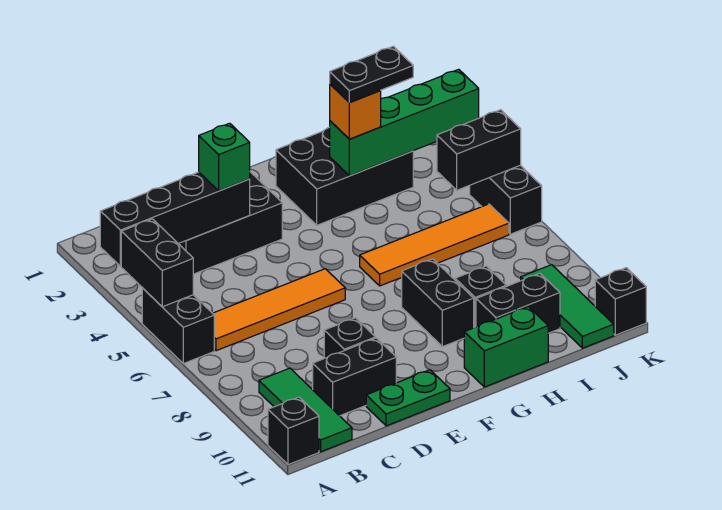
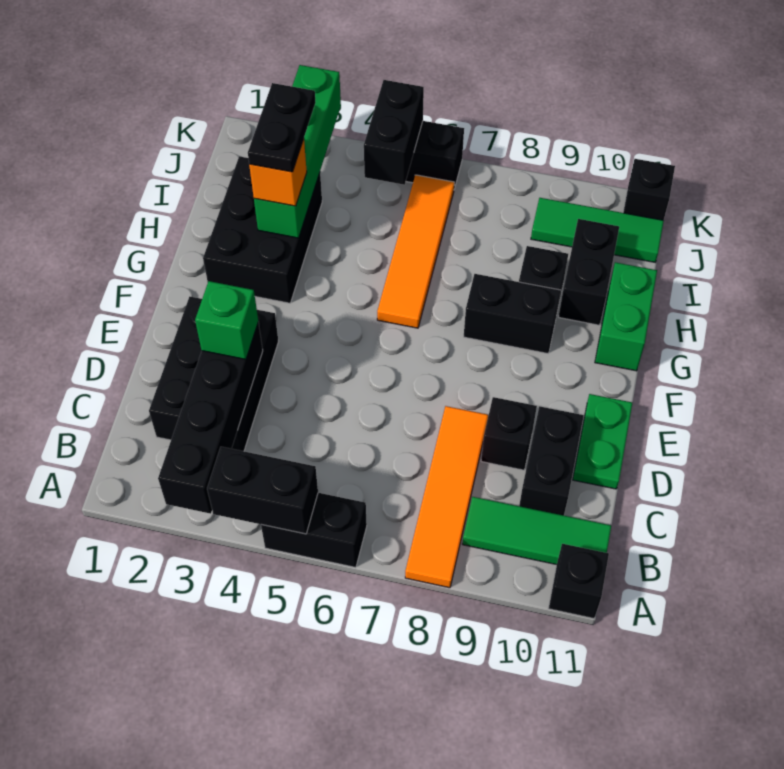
orange 1x4 tile [213,269,345,351] -> orange 1x4 tile moved to [405,406,488,588]

